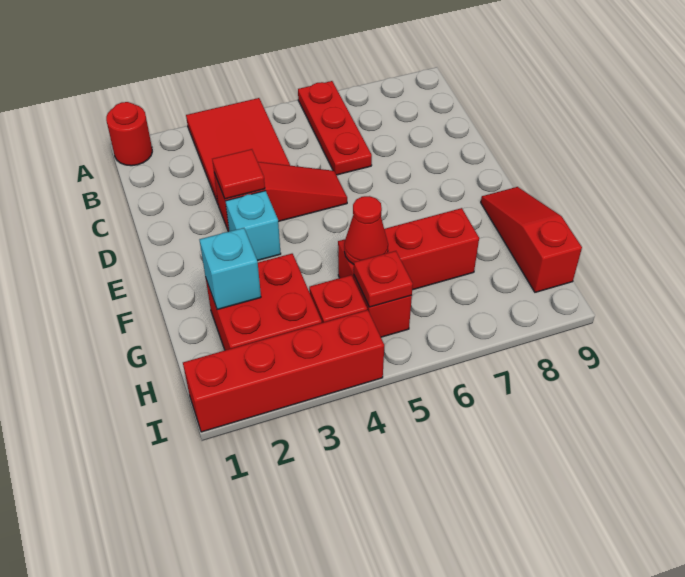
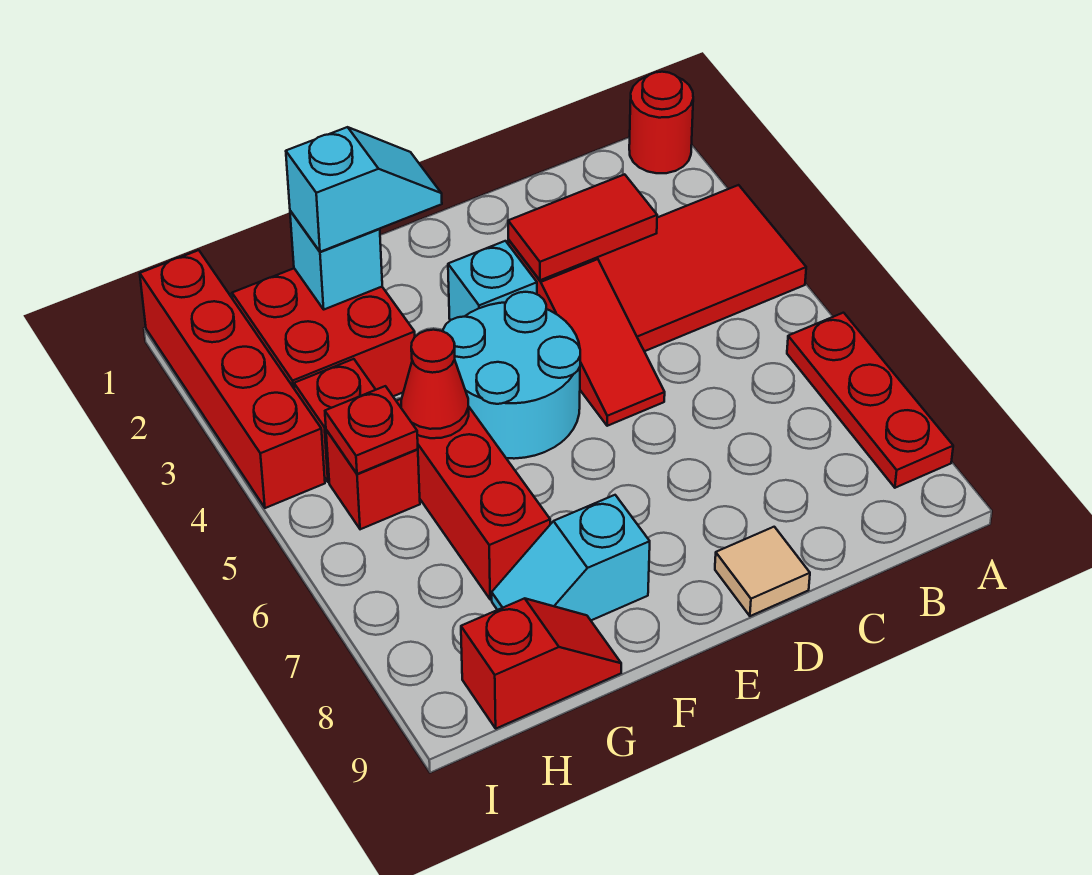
red 1x3 plate [298,81,372,175] -> red 1x3 plate turned to [787,313,953,488]
red 1x1 tile [212,149,265,199] -> red 1x2 tile [508,174,657,280]
none -> tan 1x1 tile [715,527,810,616]
none -> cyan 2x2 round brick [443,292,580,459]
none -> cyan 1x2 slope [286,127,442,252]
none -> cyan 1x2 slope [492,495,650,620]
red 1x3 slope [481,187,582,292] -> red 1x2 slope [461,598,621,729]

